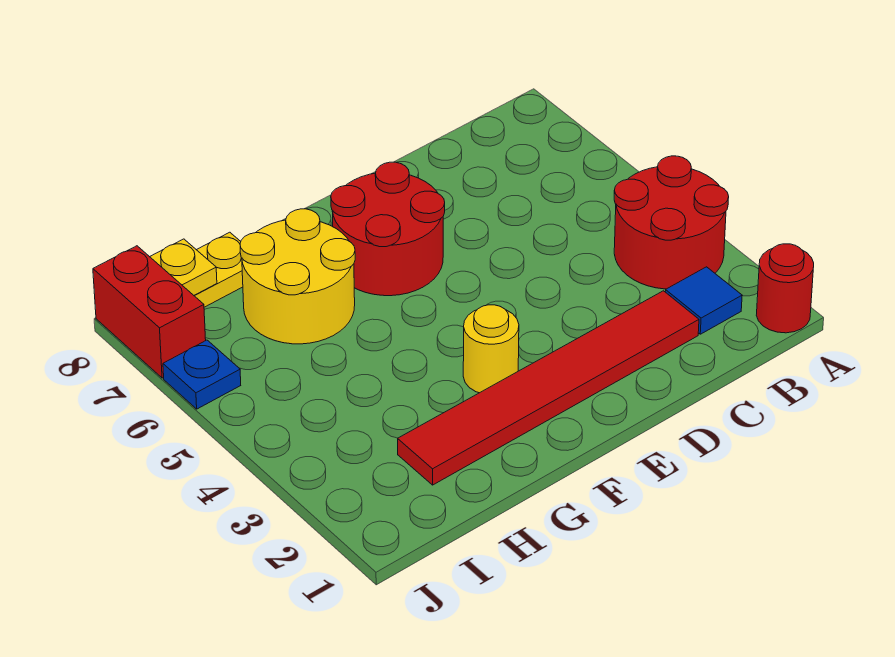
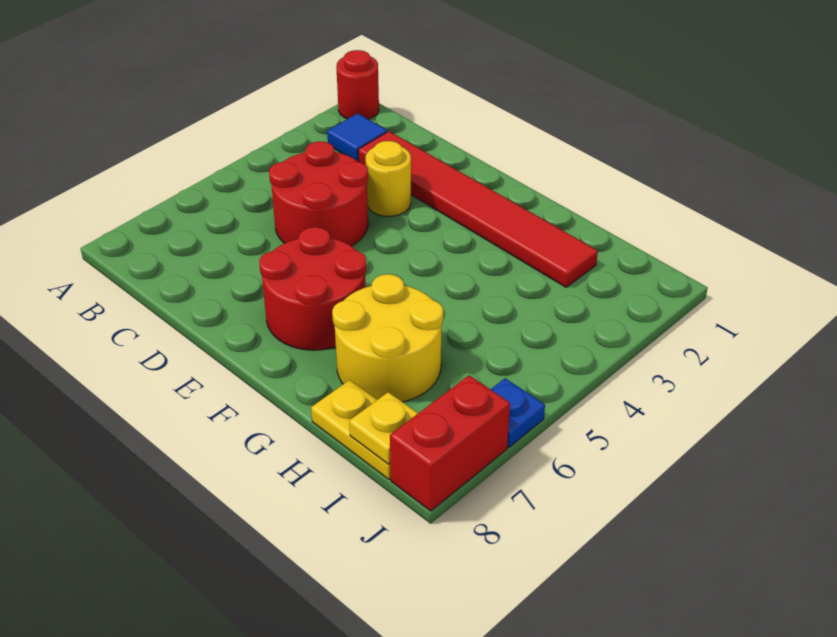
red 2x2 round brick [614,156,729,289] -> red 2x2 round brick moved to [269,141,368,246]
yellow 1x1 round brick [463,305,519,393] -> yellow 1x1 round brick moved to [366,141,411,216]

